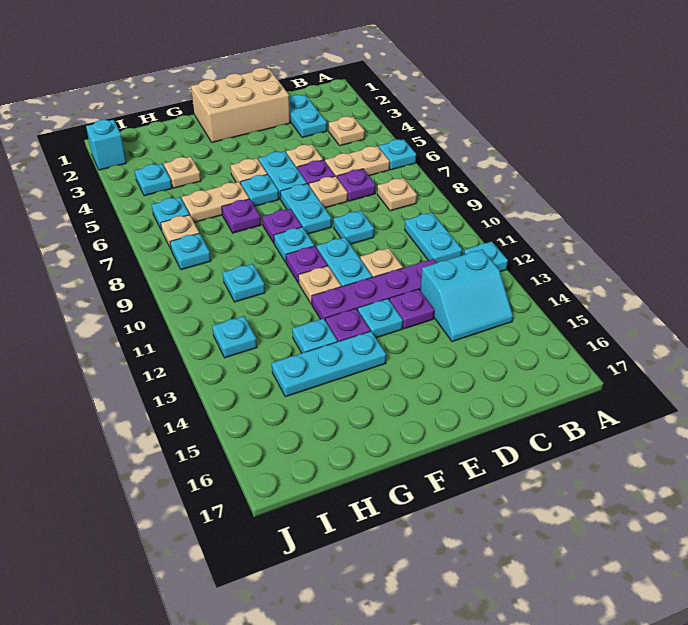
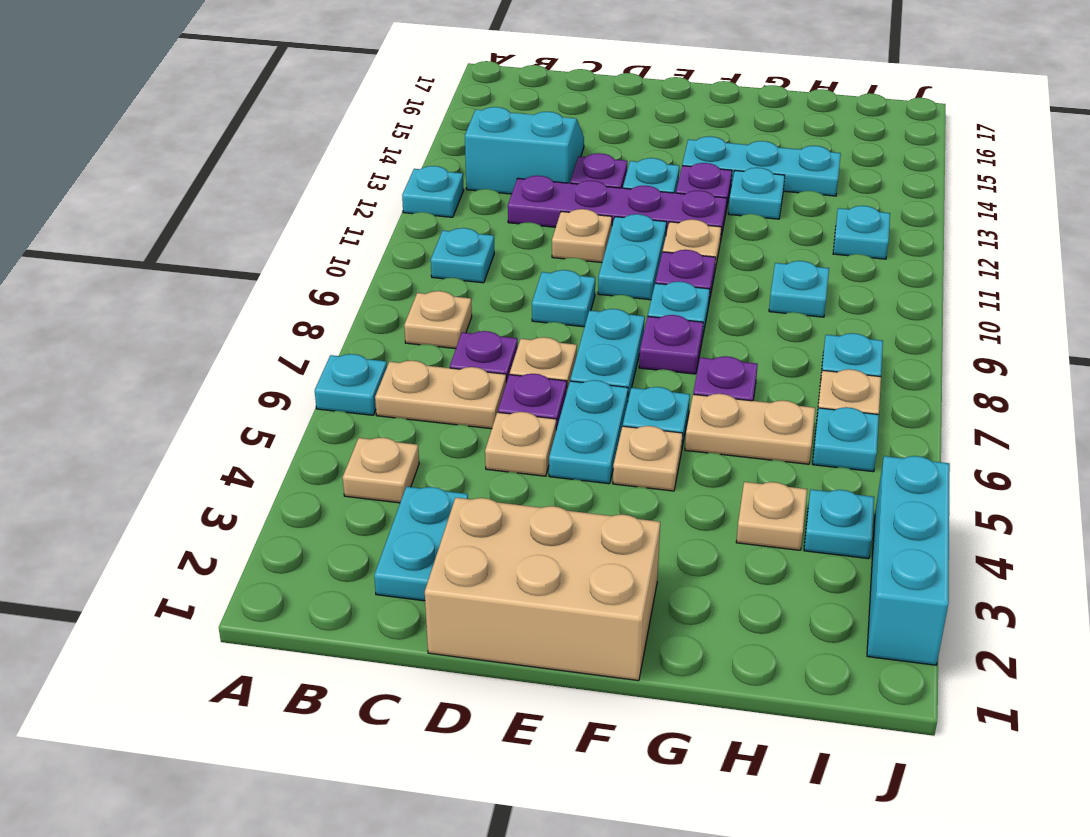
cyan 1x2 plate [405,213,462,263] -> cyan 1x1 plate [431,228,494,283]
cyan 1x1 brick [86,120,126,170] -> cyan 1x3 brick [867,456,950,665]

